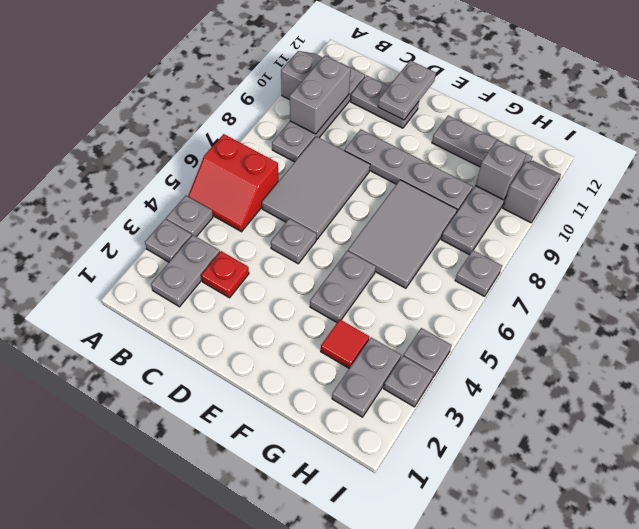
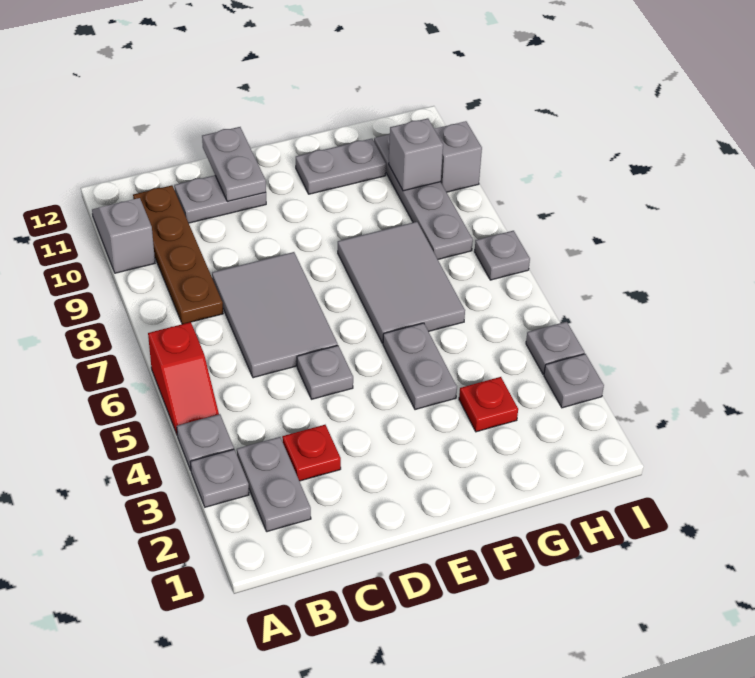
red 2x2 slope [188,134,279,232] -> red 1x2 slope [148,322,219,434]
grey 1x4 plate [272,63,365,162] -> brown 1x4 plate [133,185,223,324]
grey 1x2 brick [290,56,351,134] -> none
grey 1x4 plate [344,129,473,213] -> none
red 1x1 tile [321,320,369,368] -> red 1x1 plate [459,377,518,432]
grey 1x2 plate [332,338,401,417] -> none

